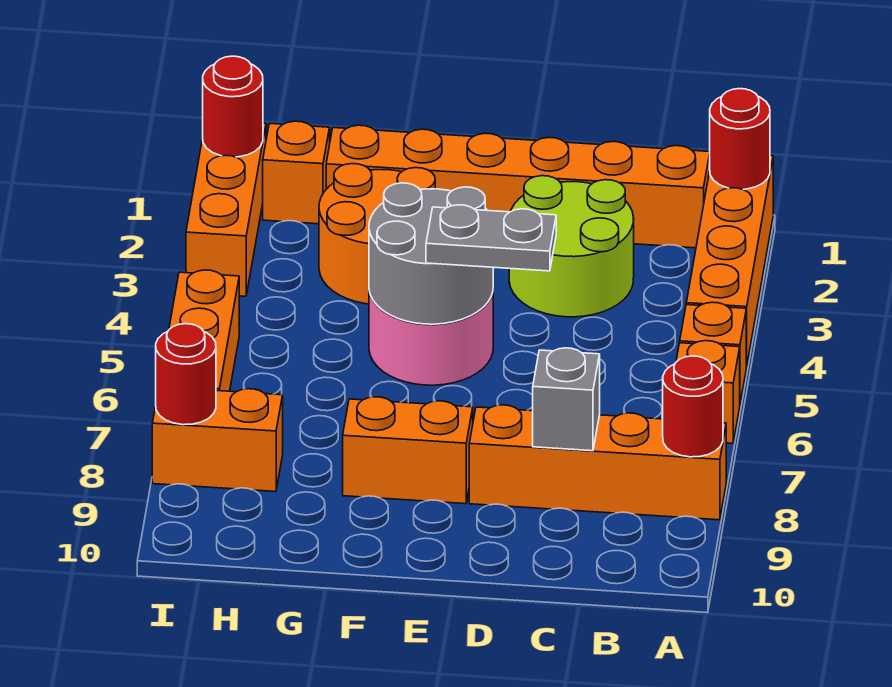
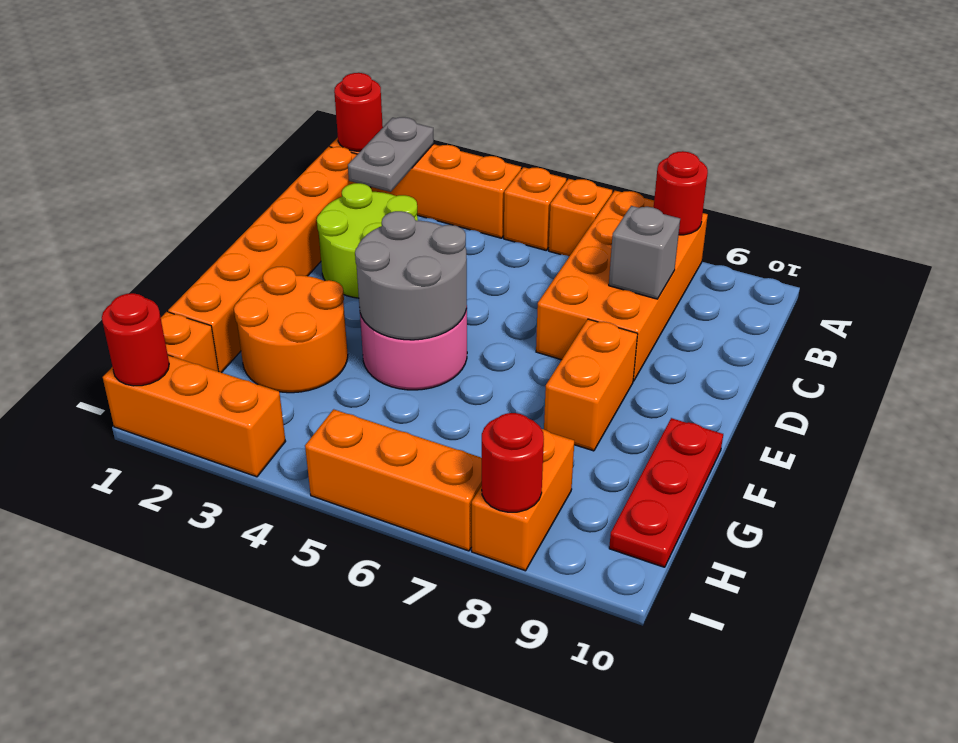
orange 1x4 brick [469,405,726,520] -> orange 2x4 brick [536,191,708,381]
grey 1x2 plate [426,205,556,271] -> grey 1x2 plate moved to [348,117,434,192]
none -> red 1x3 plate [609,418,723,567]

